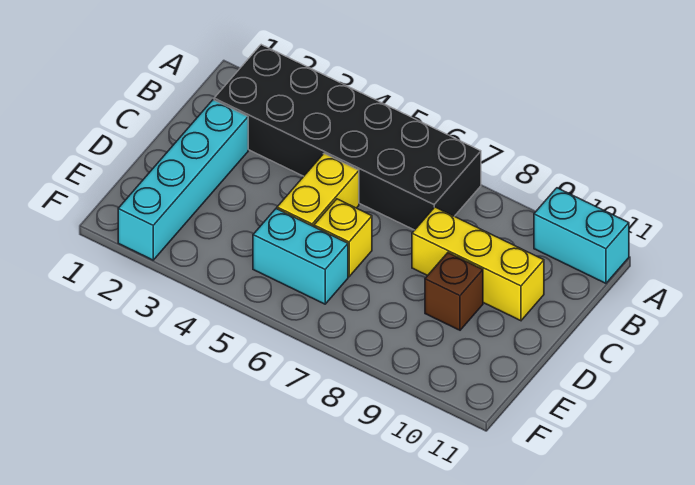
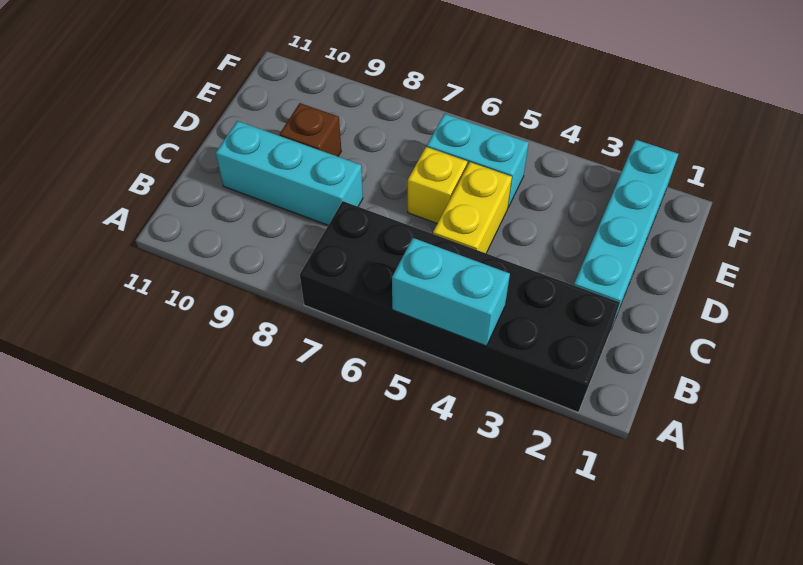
cyan 1x2 brick [534,188,629,283] -> cyan 1x2 brick moved to [392,238,510,346]
yellow 1x3 brick [412,207,544,321] -> cyan 1x3 brick [216,121,363,225]

